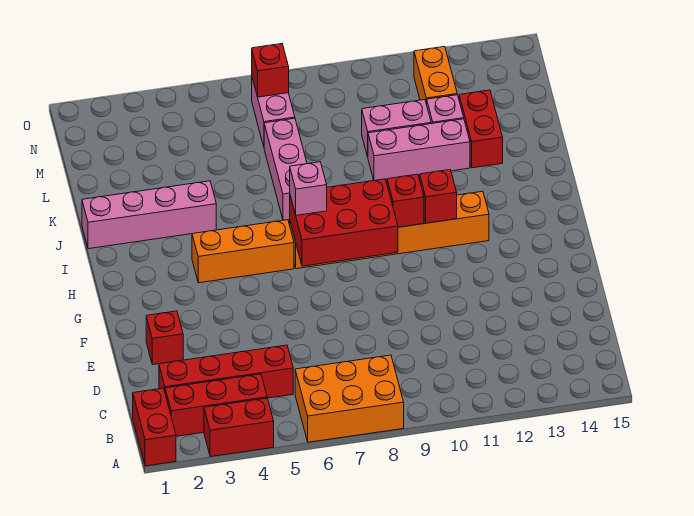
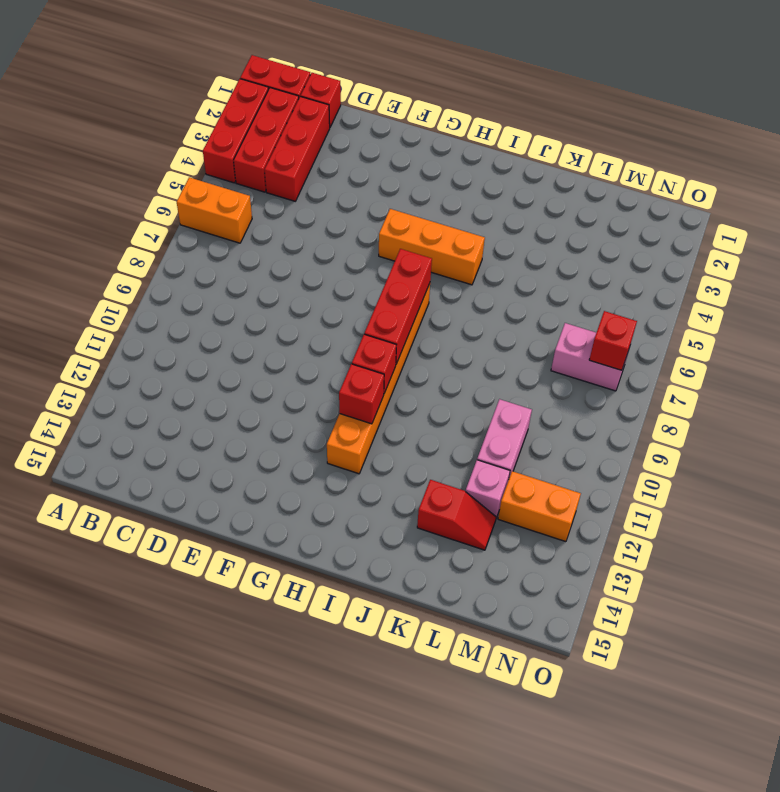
red 1x2 brick [204,398,274,457] -> red 1x3 brick [203,79,268,183]
orange 2x3 brick [295,355,404,442] -> orange 1x2 brick [177,177,252,243]
red 1x4 brick [159,345,293,398] -> red 1x3 brick [265,96,330,201]
red 1x1 brick [146,311,183,365] -> red 1x1 brick moved to [301,73,341,127]
red 2x3 brick [290,179,398,266] -> red 1x3 brick [364,249,432,364]
orange 1x3 brick [192,220,294,283] -> orange 1x3 brick turned to [379,209,485,285]
pink 1x1 brick [290,162,327,215] -> none
pink 1x4 brick [82,181,216,249] -> none
pink 1x3 brick [264,118,307,220] -> none
pink 1x3 brick [368,119,470,181] -> none
red 1x2 brick [459,90,503,168] -> red 1x2 slope [417,480,496,550]

